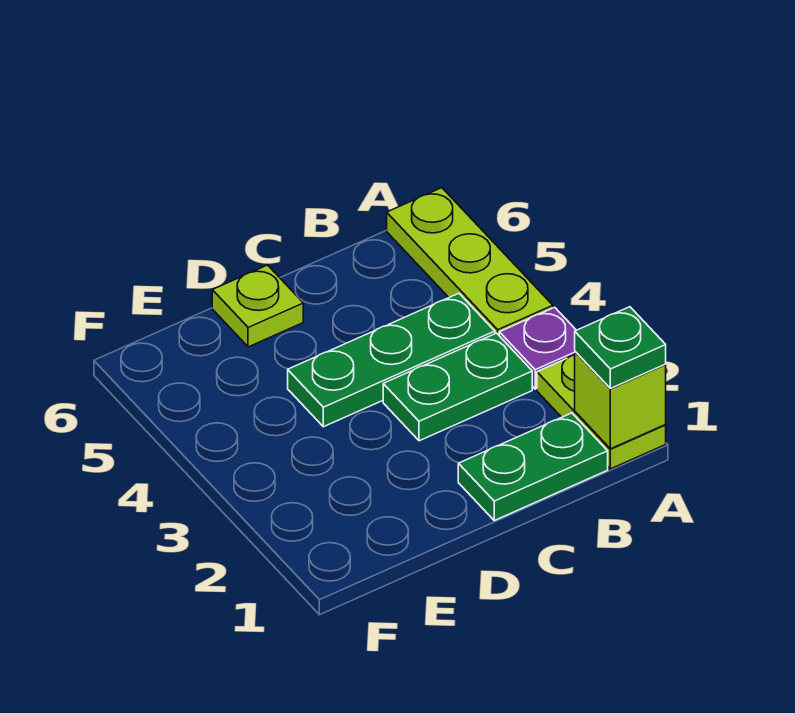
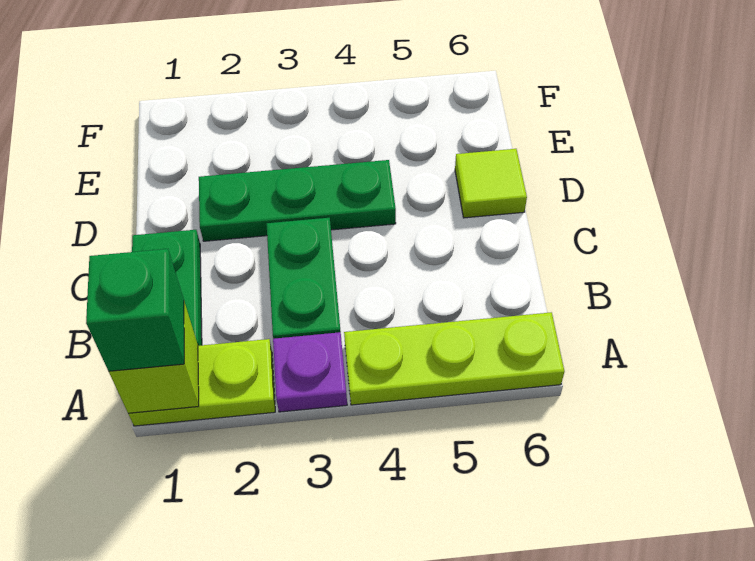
green 1x1 plate [575,307,666,388] -> green 1x1 brick [86,249,184,371]
green 1x3 plate [288,293,495,427] -> green 1x3 plate turned to [199,160,396,241]
lime 1x1 plate [212,265,303,347] -> lime 1x1 tile [455,149,527,218]

